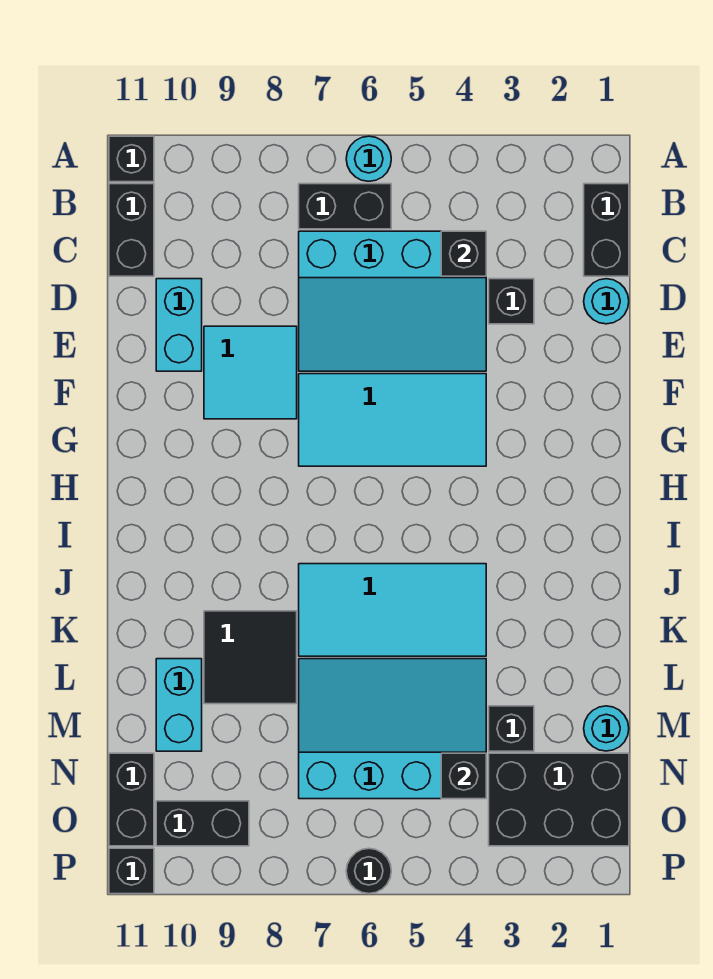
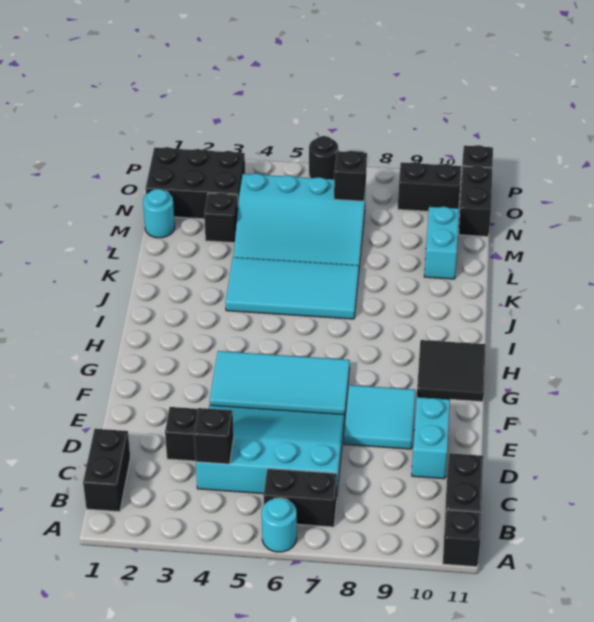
cyan 1x1 round brick [584,279,629,324] -> none
black 2x2 tile [204,611,297,704] -> black 2x2 tile moved to [417,340,486,402]
black 1x1 brick [441,753,486,799] -> black 1x1 brick moved to [334,151,367,201]

